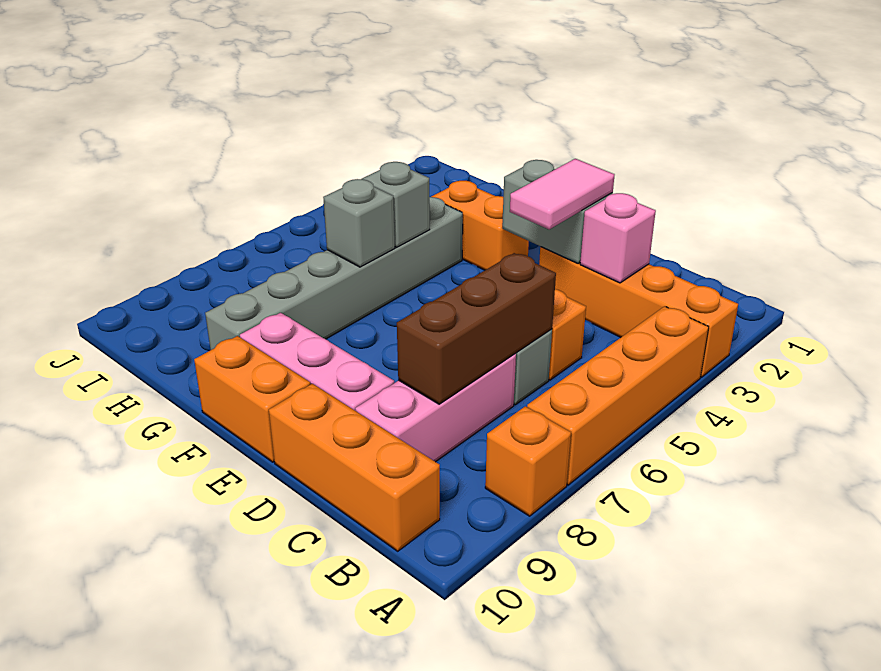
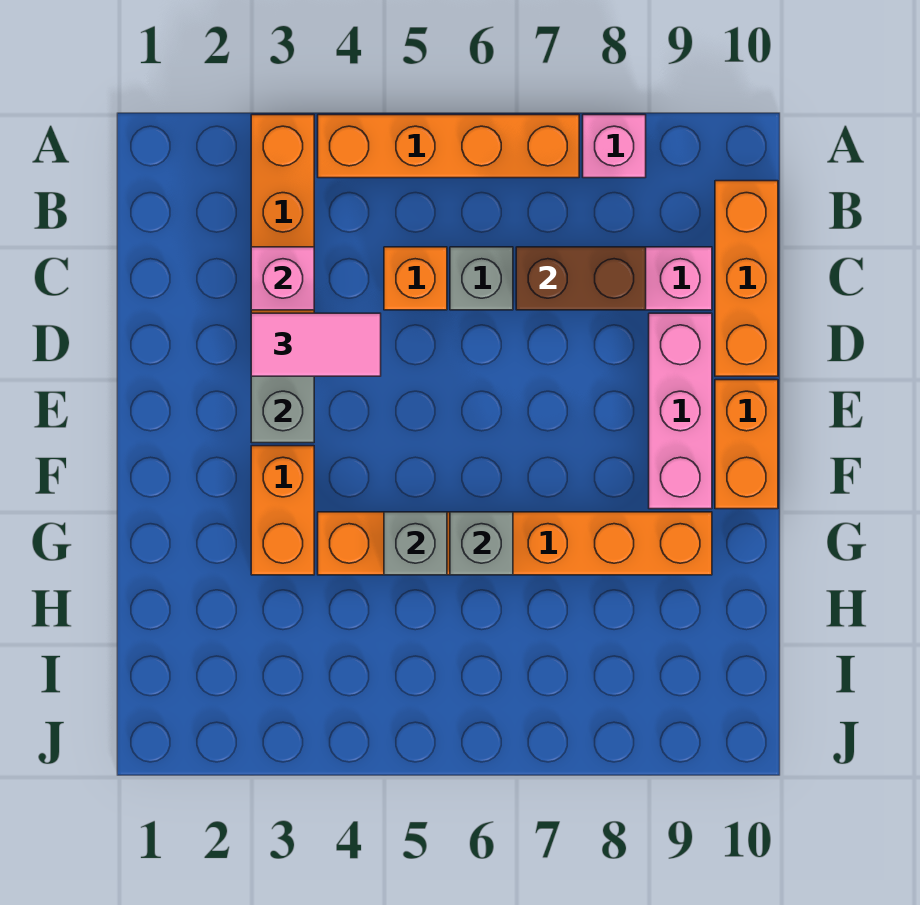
orange 1x1 brick [485,406,571,516] -> pink 1x1 brick [583,115,646,178]
brown 1x3 brick [397,253,556,404] -> brown 1x2 brick [516,247,646,310]
grey 1x6 brick [205,197,463,350] -> orange 1x6 brick [318,512,712,575]

